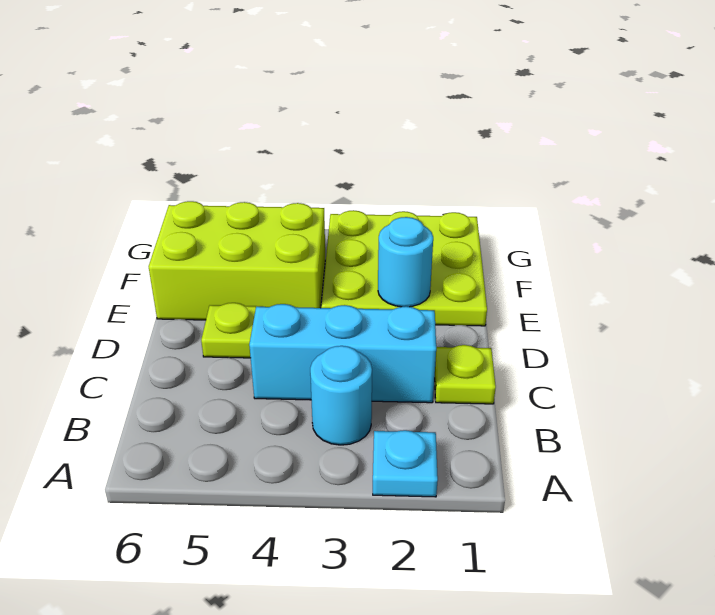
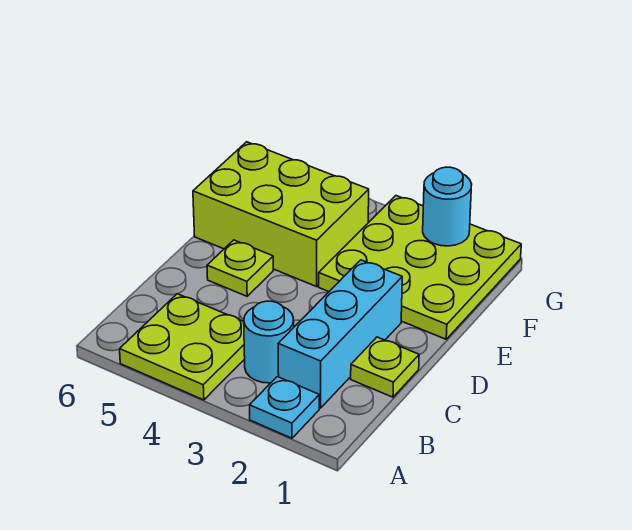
none -> lime 2x2 plate [120,294,245,400]
cyan 1x3 brick [249,304,436,403] -> cyan 1x3 brick turned to [278,260,402,408]
cyan 1x1 round brick [378,217,433,307] -> cyan 1x1 round brick moved to [423,167,472,246]

